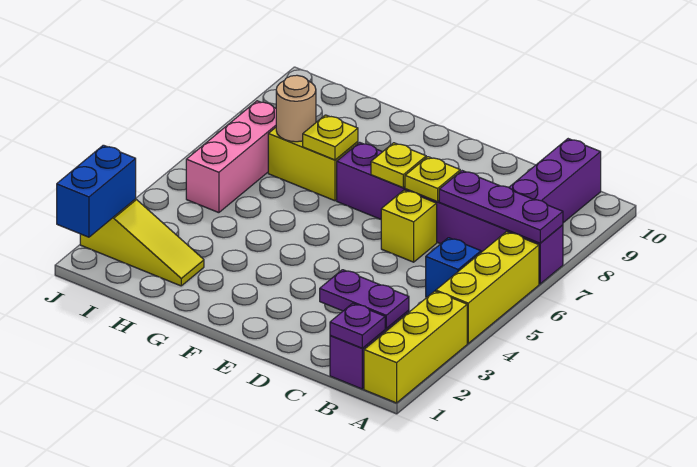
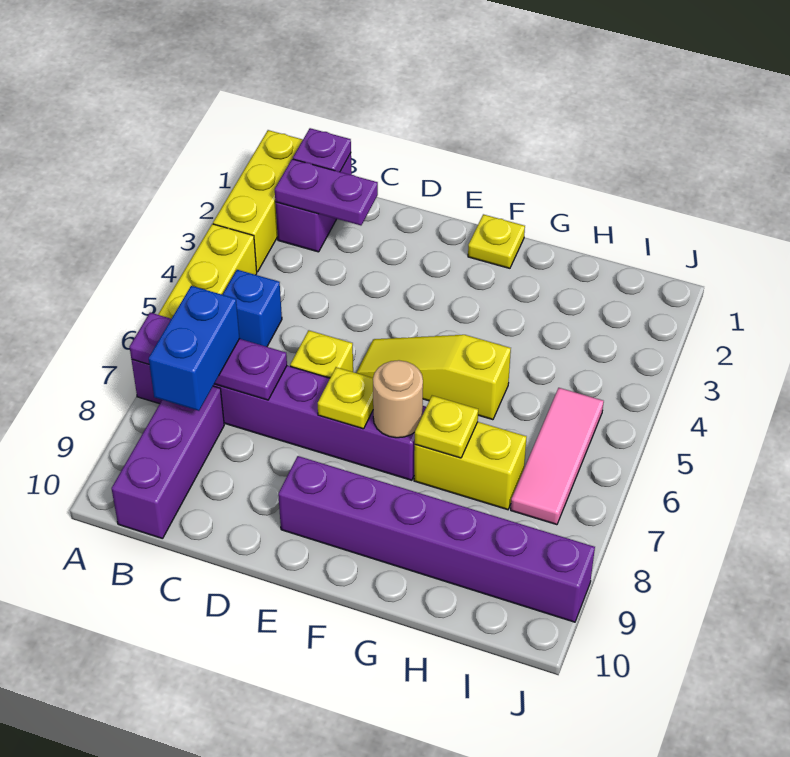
yellow 1x1 plate [405,157,460,202] -> yellow 1x1 plate moved to [468,214,525,268]
none -> purple 1x6 brick [278,456,595,622]
yellow 1x3 slope [80,199,204,286] -> yellow 1x3 slope moved to [357,335,511,420]
tan 1x1 round brick [276,75,316,142] -> tan 1x1 round brick moved to [373,360,423,438]
pink 1x3 brick [186,101,276,213] -> pink 1x3 tile [511,388,604,525]
blue 1x2 brick [57,145,136,237] -> blue 1x2 brick moved to [149,286,240,411]

